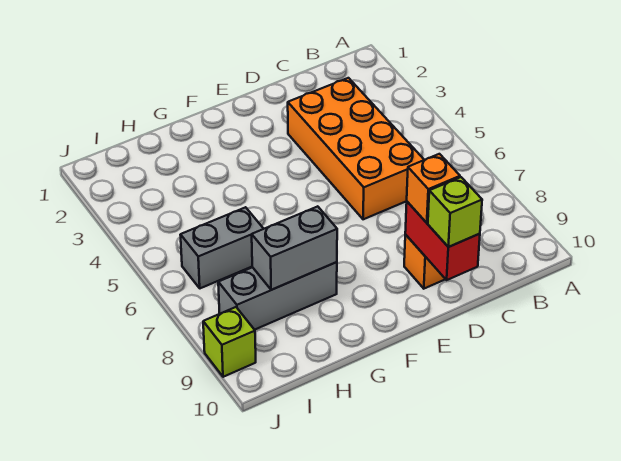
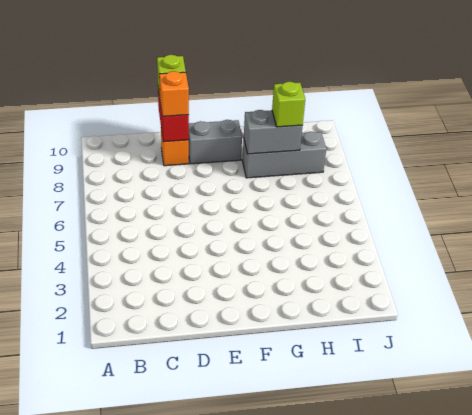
orange 2x4 brick [288,78,424,219] -> none
grey 1x2 brick [181,207,263,288] -> grey 1x2 brick moved to [189,120,242,164]
lime 1x1 brick [203,307,256,377] -> lime 1x1 brick moved to [272,82,305,127]

